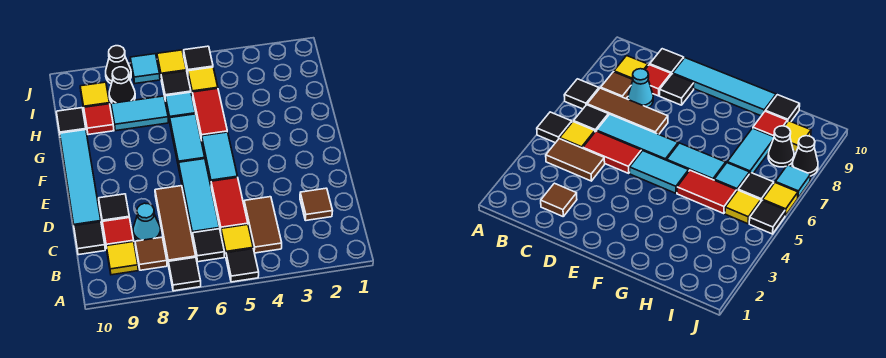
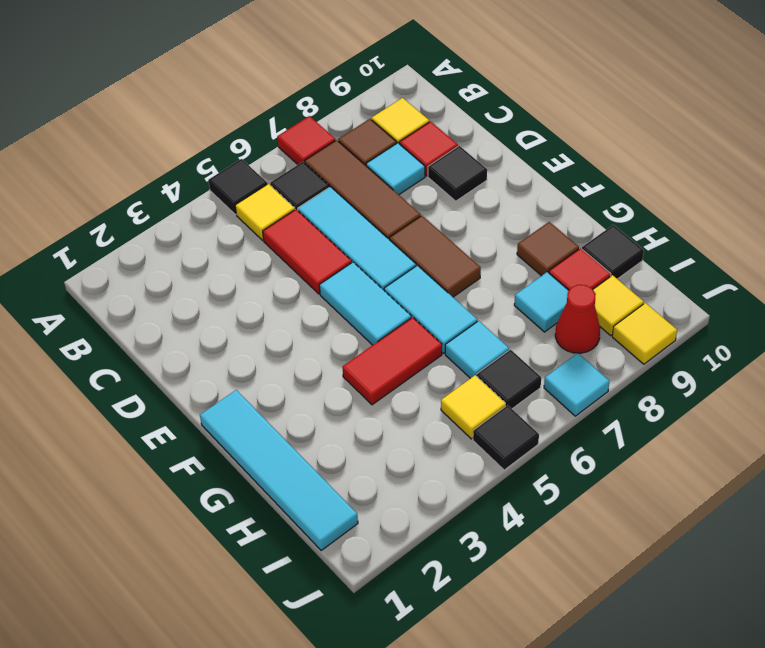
black 1x1 tile [168,257,201,291] -> red 1x1 tile [277,116,335,164]
brown 1x2 tile [244,197,282,253] -> brown 1x2 tile moved to [390,216,481,297]
brown 1x1 tile [300,188,332,220] -> brown 1x1 tile moved to [517,222,579,276]
cyan 1x1 cone [133,203,160,241] -> cyan 1x1 tile [366,143,425,195]
black 1x1 tile [74,222,105,255] -> none
cyan 1x4 tile [60,130,101,226] -> cyan 1x4 tile moved to [200,390,358,551]
red 1x2 tile [192,88,227,141] -> red 1x2 tile turned to [342,317,442,405]
cyan 1x2 tile [111,96,168,131] -> cyan 1x1 tile [514,272,569,332]
black 1x1 cone [109,67,135,103] -> red 1x1 cone [555,285,600,353]
yellow 1x1 tile [157,50,186,76] -> yellow 1x1 tile moved to [612,303,677,364]
black 1x1 cone [106,46,131,84] -> none

